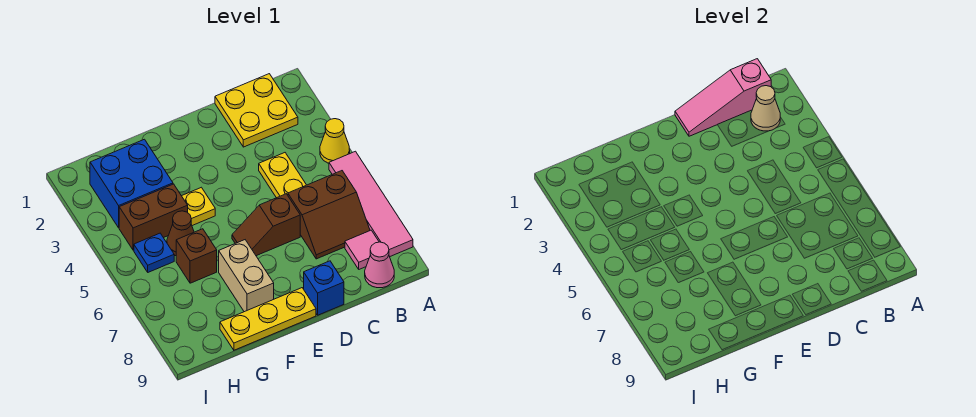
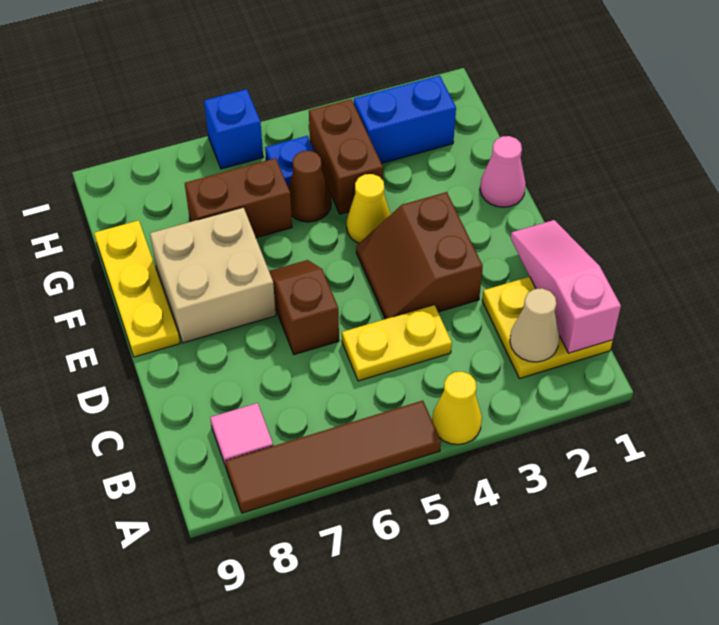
pink 1x4 tile [329,151,413,257] -> brown 1x4 tile [226,401,441,513]
brown 2x2 slope [288,171,370,259] -> brown 2x2 slope moved to [356,192,483,319]
pink 1x1 cone [365,242,394,288] -> pink 1x1 cone moved to [480,136,526,207]
blue 1x1 brick [304,261,344,315] -> blue 1x1 brick moved to [204,89,263,169]
yellow 1x1 plate [182,187,215,226] -> yellow 1x1 cone [347,174,391,243]
tan 1x2 brick [219,240,274,312] -> tan 2x2 brick [150,207,276,343]
blue 2x2 brick [90,139,173,228] -> blue 1x2 brick [354,75,456,163]
brown 1x1 brick [176,229,217,283] -> brown 1x2 brick [185,158,292,238]

